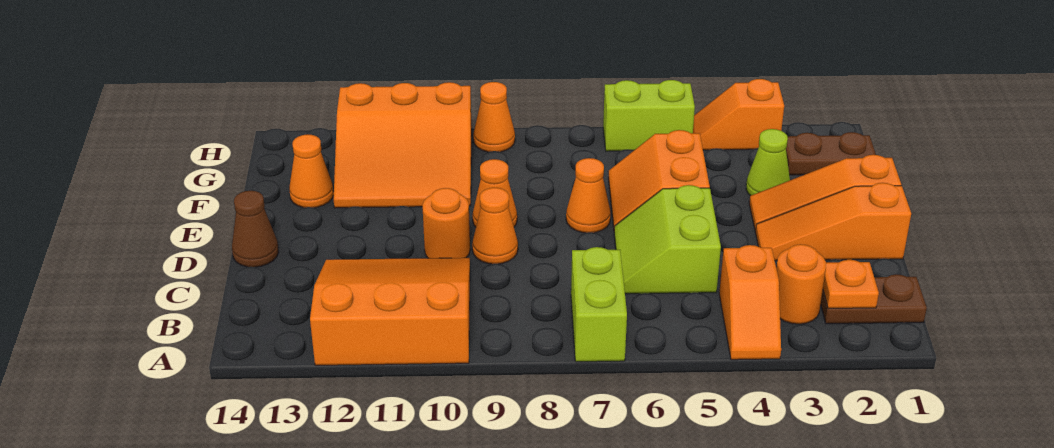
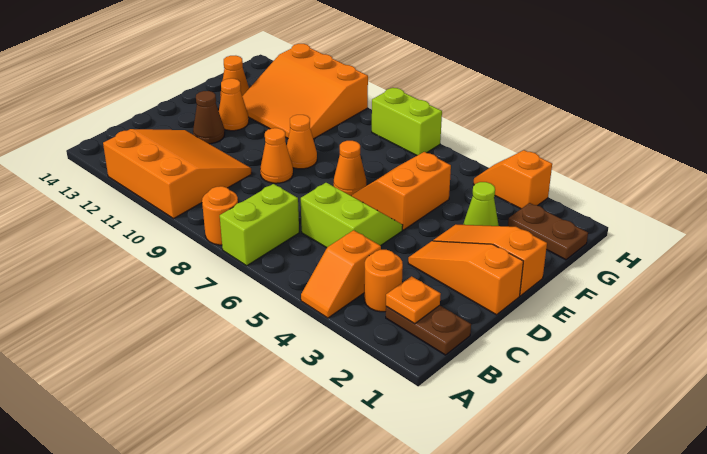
lime 2x2 slope [614,185,721,294] -> lime 2x2 slope turned to [301,183,403,248]
orange 1x1 round brick [422,188,470,258] -> orange 1x1 round brick moved to [202,186,238,245]
brown 1x1 cone [232,191,279,267] -> brown 1x1 cone moved to [193,91,225,144]
lime 1x2 brick [603,80,695,151] -> lime 1x2 brick moved to [372,88,442,155]
orange 1x1 cone [473,82,515,152] -> orange 1x1 cone moved to [219,78,249,131]

